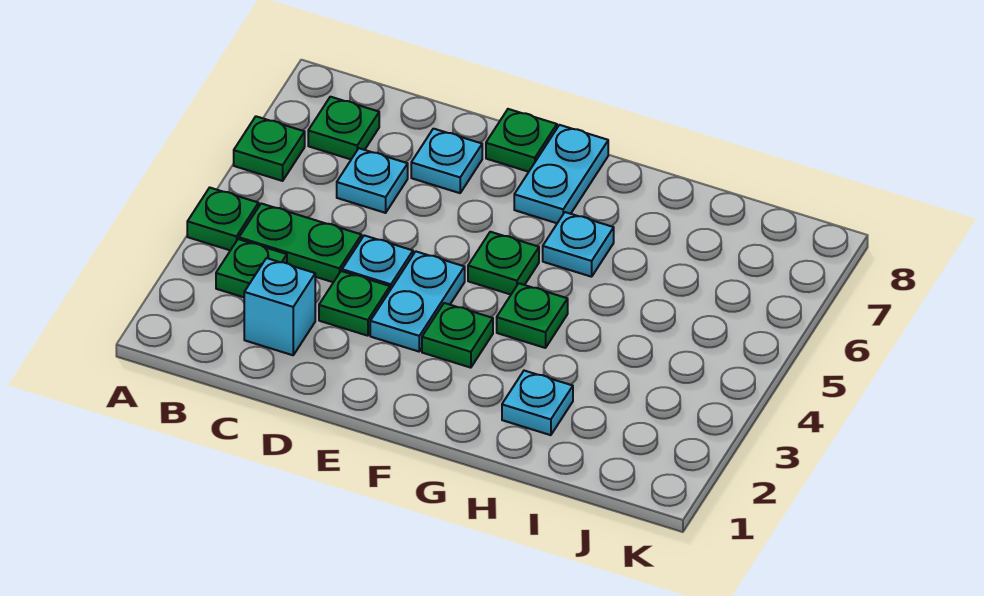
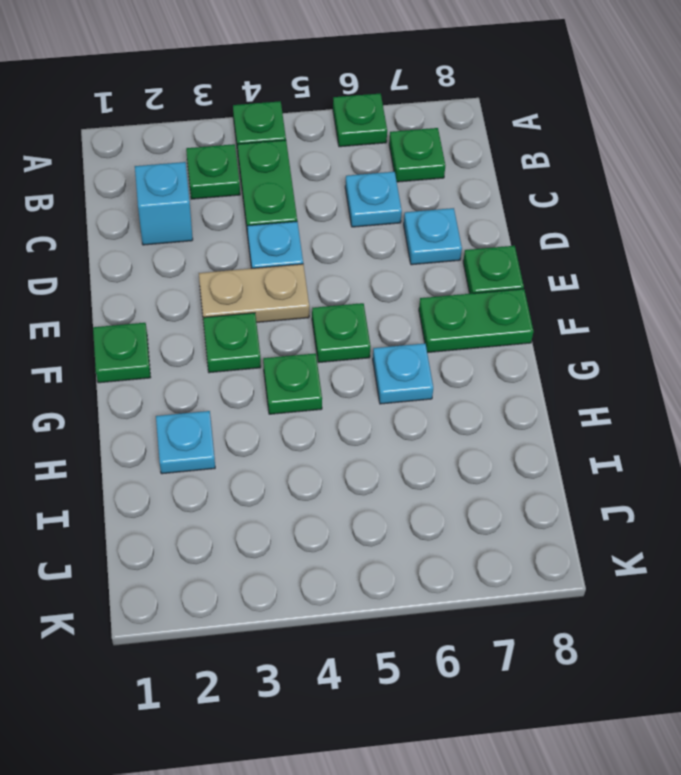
green 1x1 plate [319,271,390,336] -> green 1x1 plate moved to [93,323,151,383]
cyan 1x2 plate [370,251,465,352] -> tan 1x2 plate [199,264,309,323]
cyan 1x2 plate [514,125,608,223] -> green 1x2 plate [419,289,533,353]

